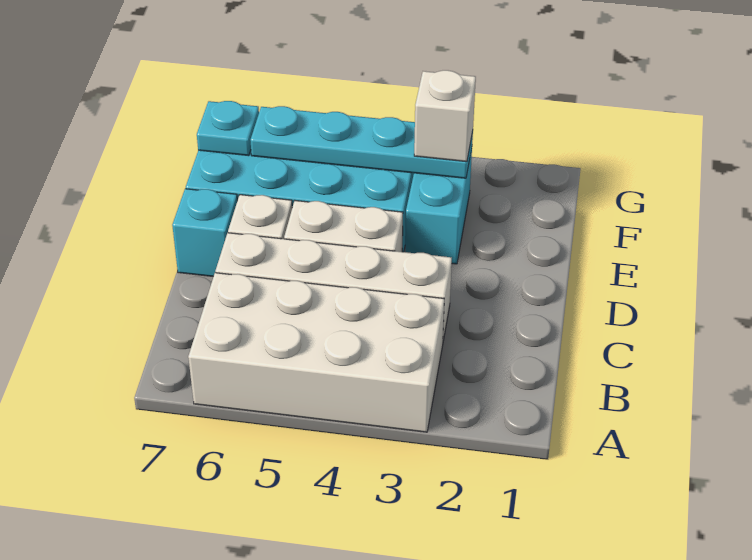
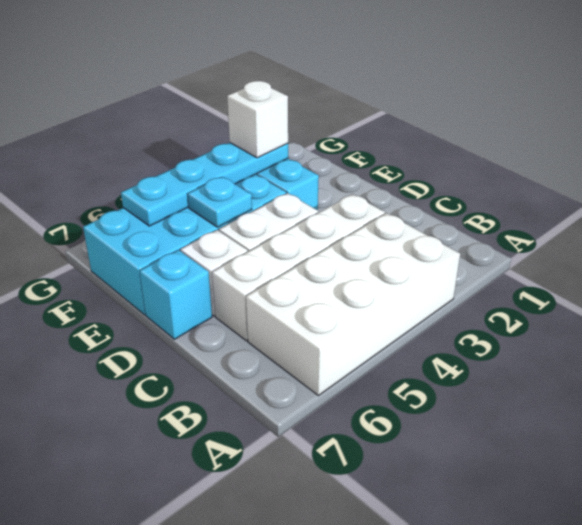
cyan 1x1 plate [197,101,259,156] -> cyan 1x1 plate moved to [188,177,252,227]

